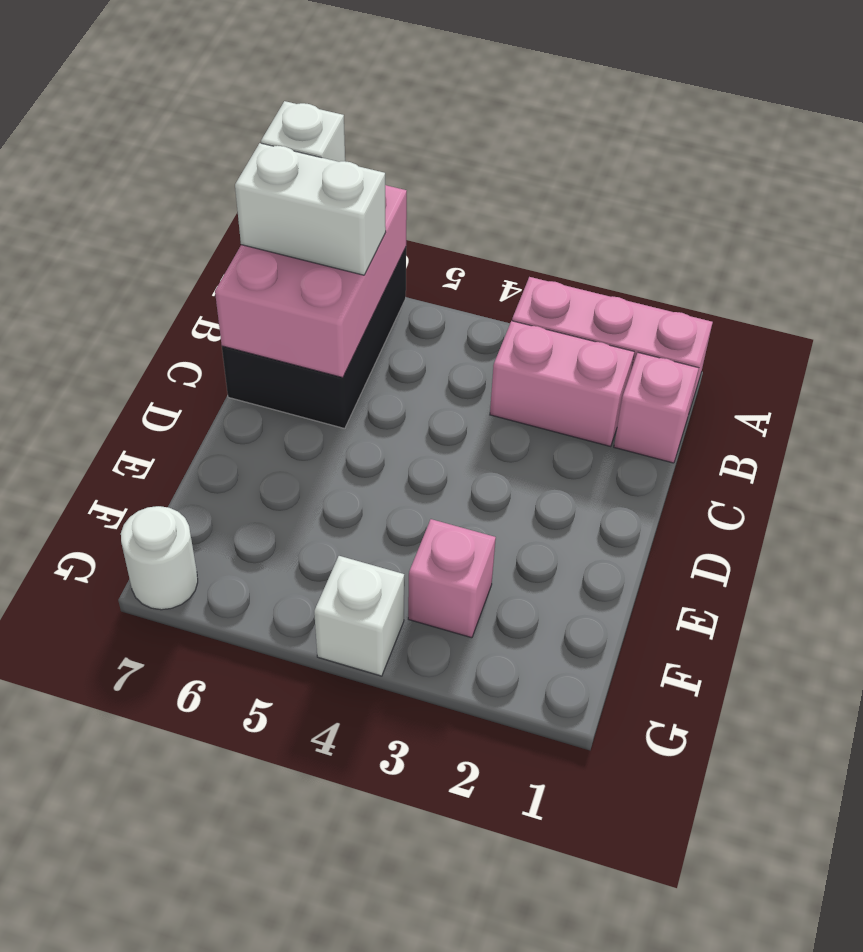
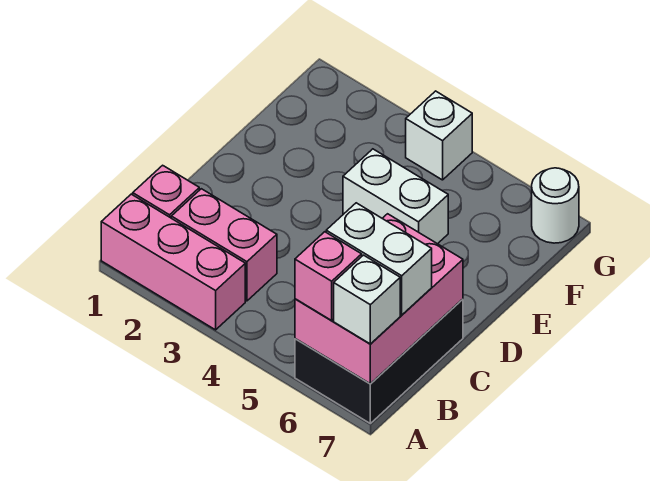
none -> white 1x2 brick [343,149,448,244]
pink 1x1 brick [408,519,496,638] -> pink 1x1 brick moved to [295,232,362,320]

